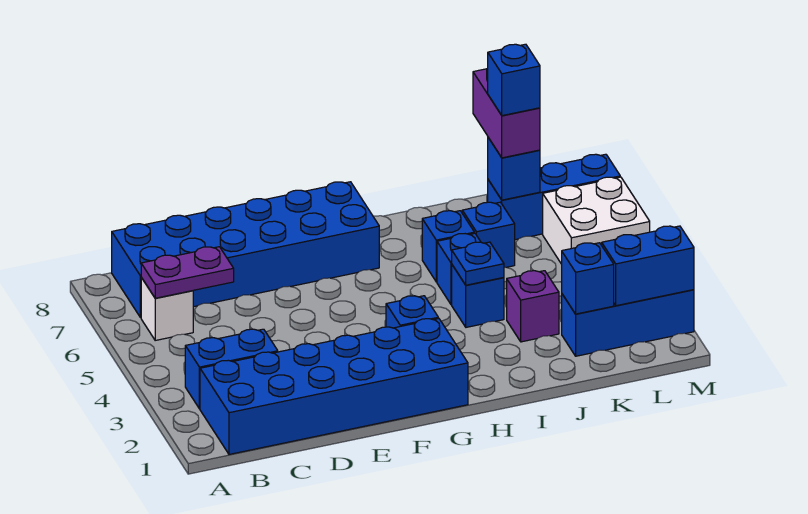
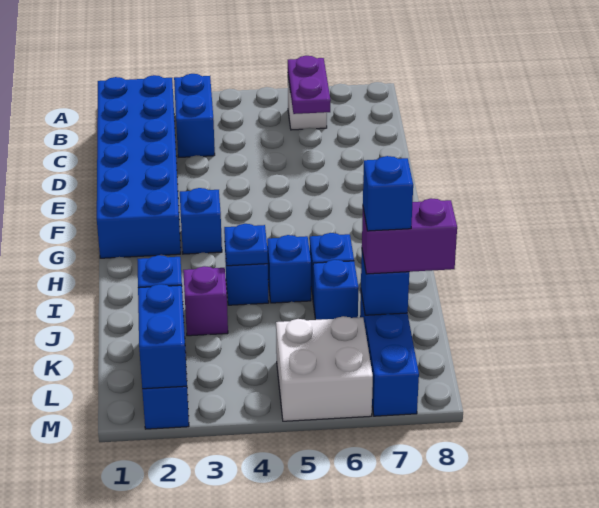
blue 2x6 brick [112,182,379,318] -> none

